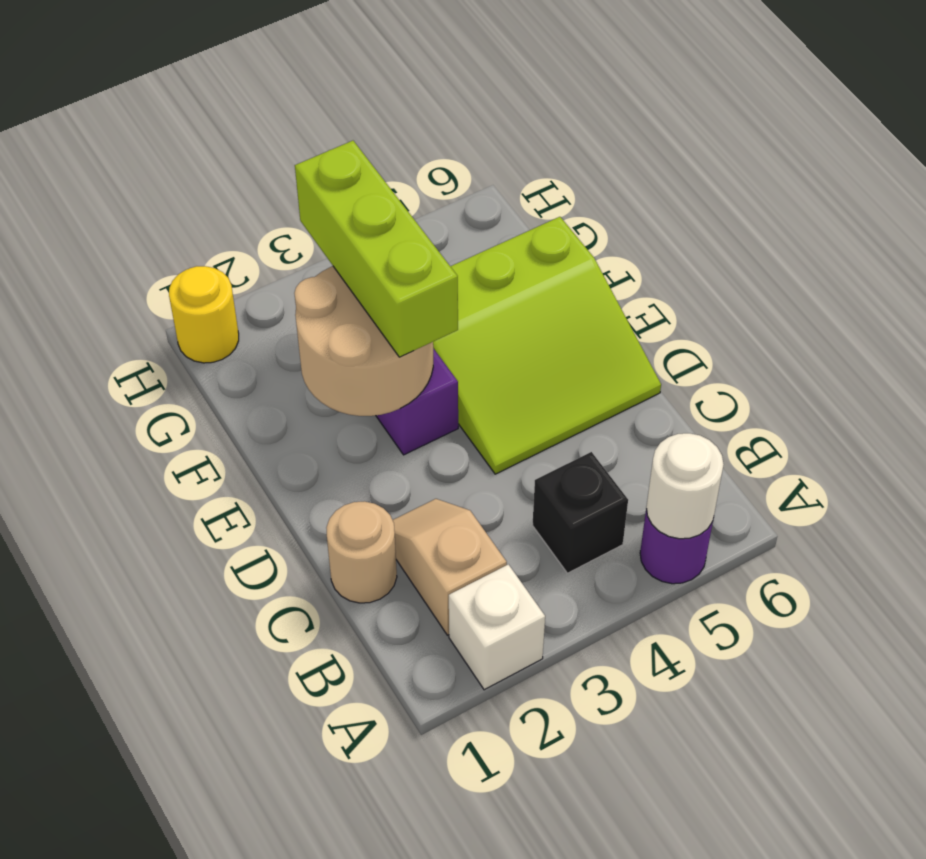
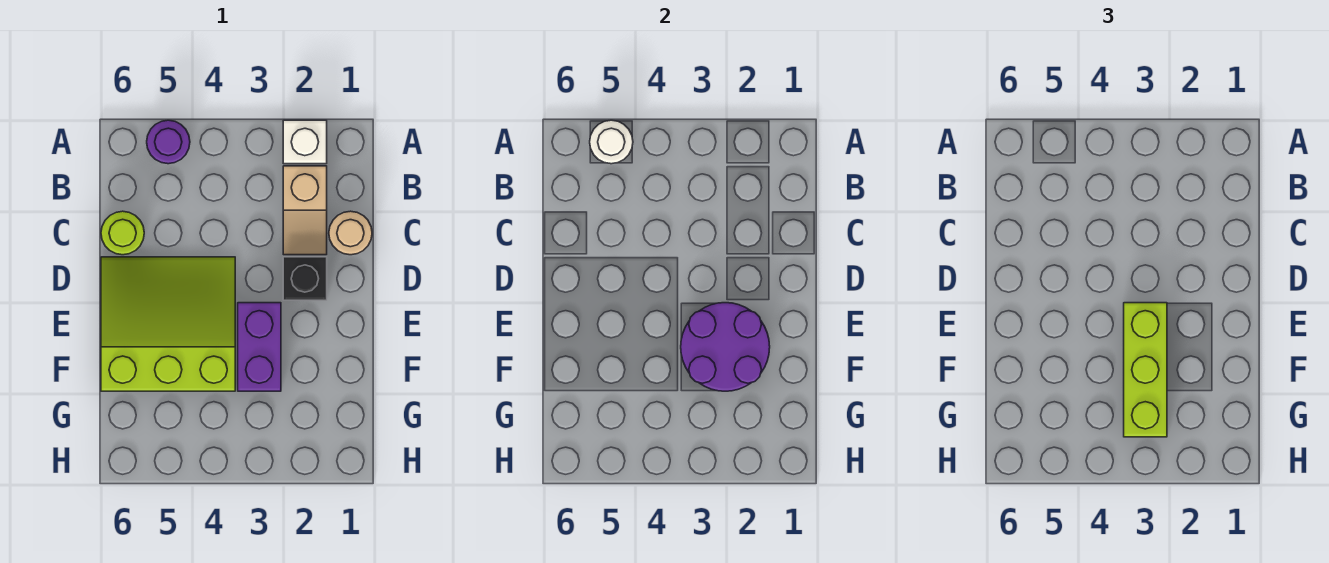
black 1x1 brick [532,452,628,573] -> black 1x1 brick moved to [283,257,327,300]
none -> lime 1x1 round brick [101,211,144,255]
tan 2x2 round brick [294,266,433,416] -> purple 2x2 round brick [681,303,770,391]
yellow 1x1 round brick [169,266,239,363] -> none

